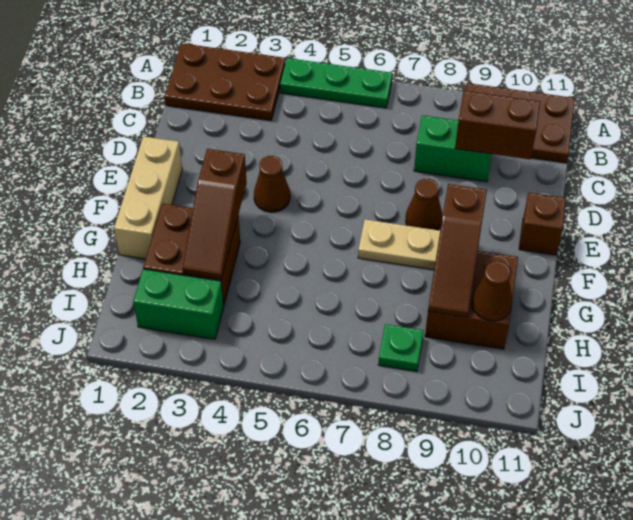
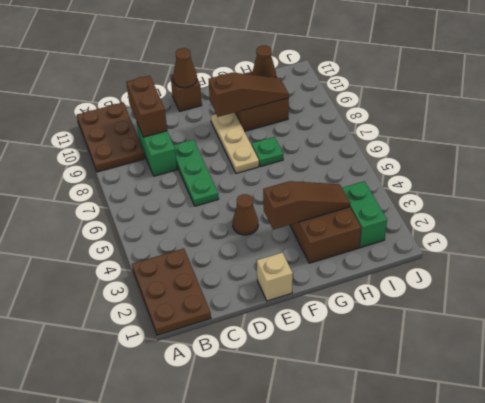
green 1x3 plate [280,58,392,108] -> green 1x3 plate moved to [174,140,219,206]
tan 1x3 brick [114,136,182,259] -> tan 1x1 brick [257,252,293,301]
brown 1x1 cone [406,179,442,230] -> brown 1x1 cone moved to [173,48,197,88]
green 1x1 plate [378,324,424,371] -> green 1x1 plate moved to [252,137,283,167]

